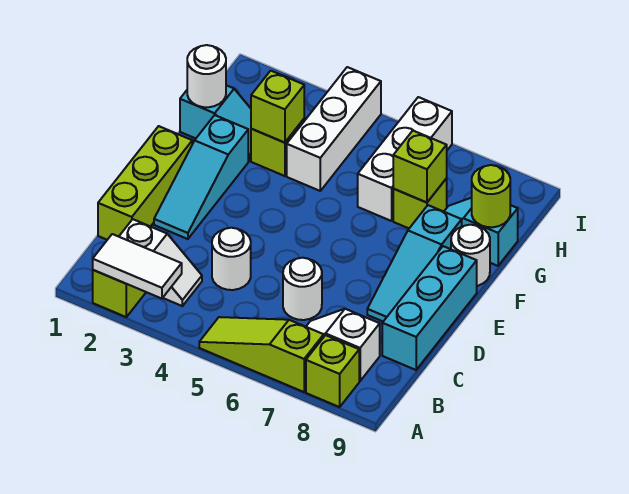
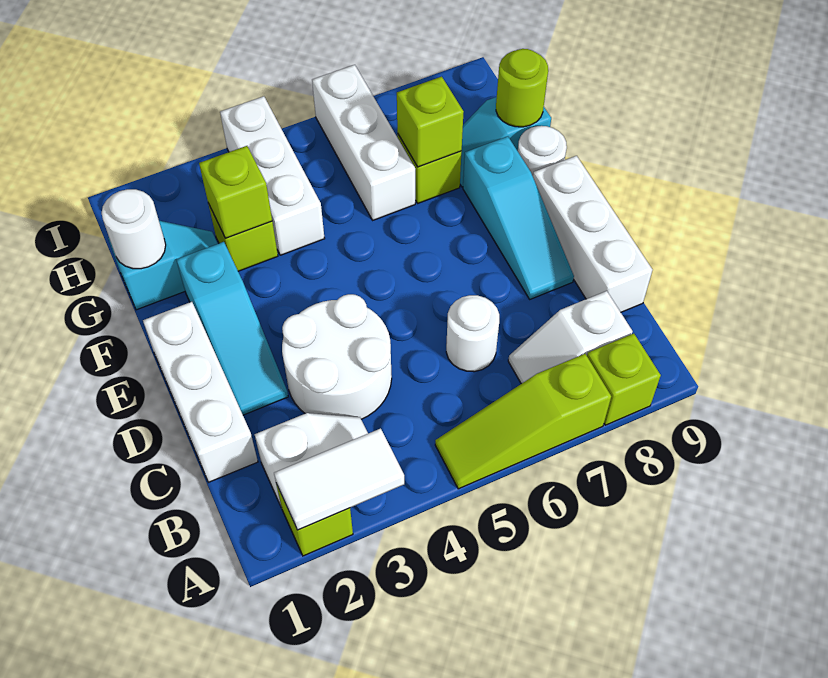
lime 1x3 brick [98,126,192,240] -> white 1x3 brick [143,302,258,482]
white 1x1 round brick [212,228,251,290] -> white 2x2 round brick [282,294,392,419]
cyan 1x3 brick [382,246,477,370] -> white 1x3 brick [533,156,653,312]

